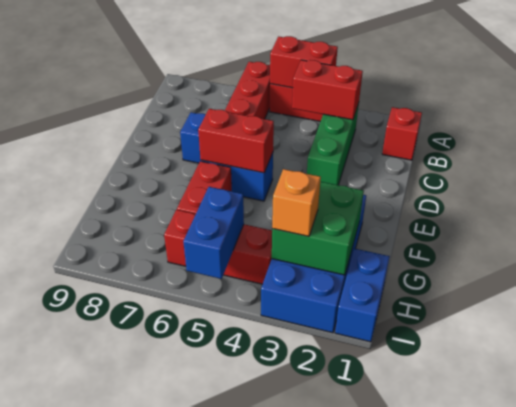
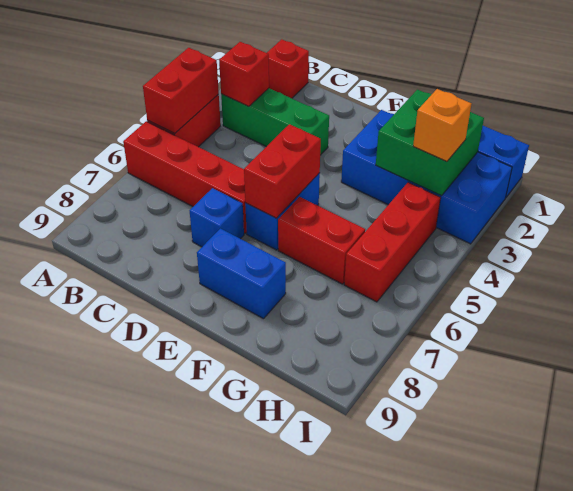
red 1x2 brick [292,60,363,120] -> red 1x1 brick [219,42,269,106]
blue 1x2 brick [183,187,244,279] -> blue 1x2 brick moved to [197,229,286,319]

